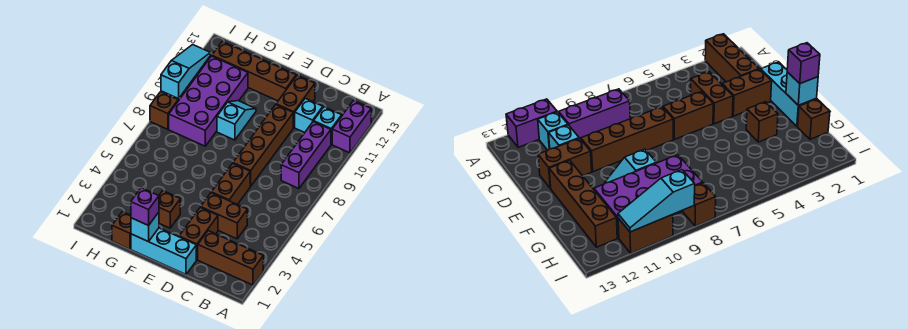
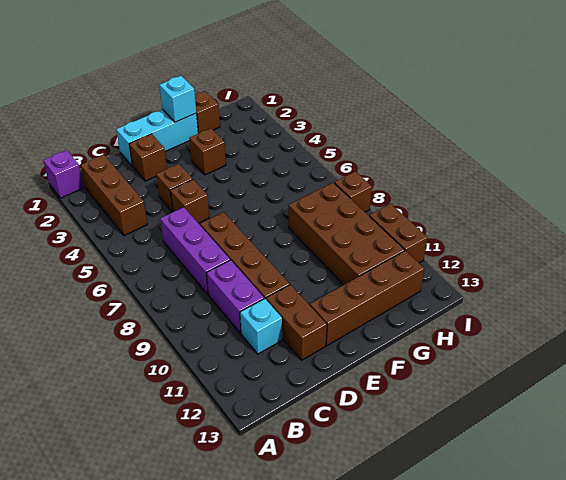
brown 1x3 brick [198,231,263,285] -> brown 1x3 brick turned to [81,155,147,236]
purple 1x2 brick [332,101,371,153] -> purple 1x2 brick moved to [207,260,264,334]
purple 1x3 brick [281,121,331,188] -> purple 1x3 brick moved to [160,207,230,294]
cyan 1x1 brick [314,107,342,144] -> none
brown 1x2 brick [201,193,247,239] -> brown 1x1 brick [156,164,193,212]
brown 1x2 brick [179,207,218,260] -> brown 1x1 brick [129,134,167,181]
brown 1x2 brick [211,163,250,205] -> brown 1x1 brick [171,179,209,223]
purple 1x1 brick [131,188,159,226] -> purple 1x1 brick moved to [44,150,84,198]
cyan 1x2 slope [217,101,256,140] -> none
purple 2x4 brick [169,56,248,146] -> brown 2x4 brick [289,182,405,285]
cyan 1x3 slope [161,45,210,99] -> none

